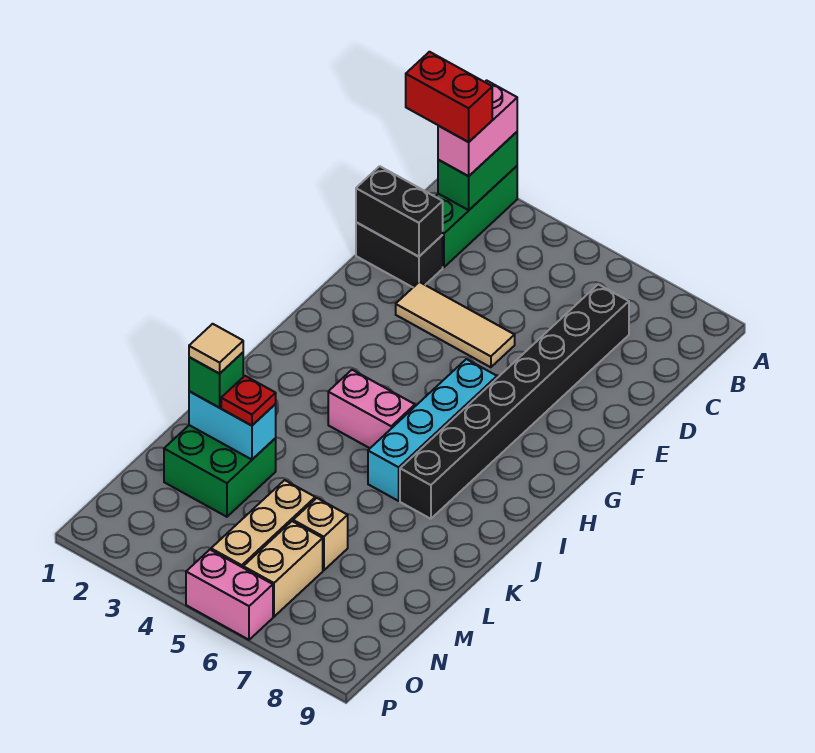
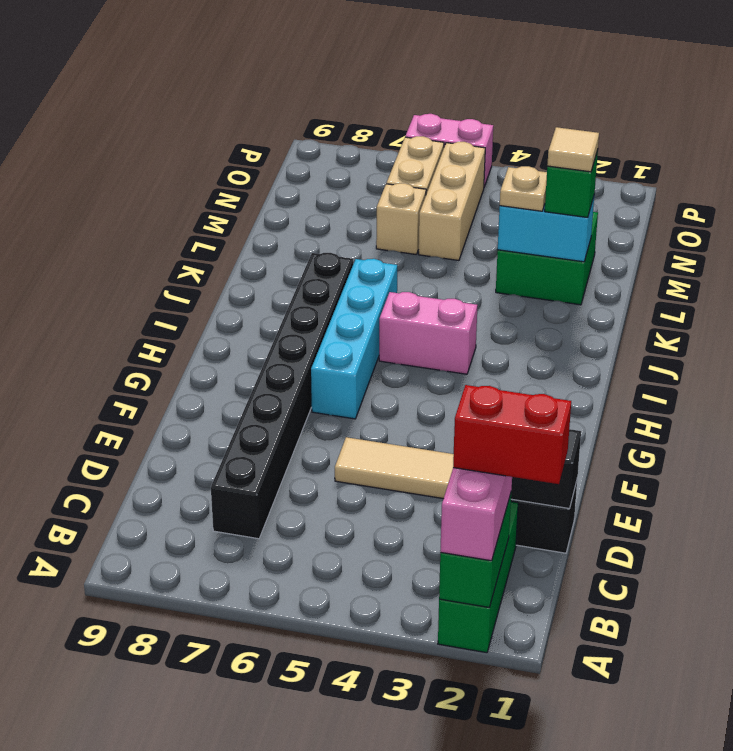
red 1x1 plate [221,376,276,426] -> tan 1x1 plate [500,166,547,211]

